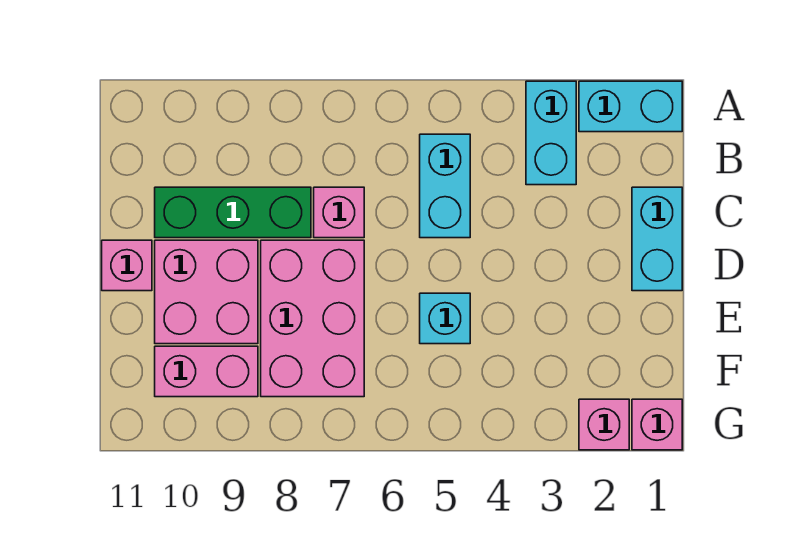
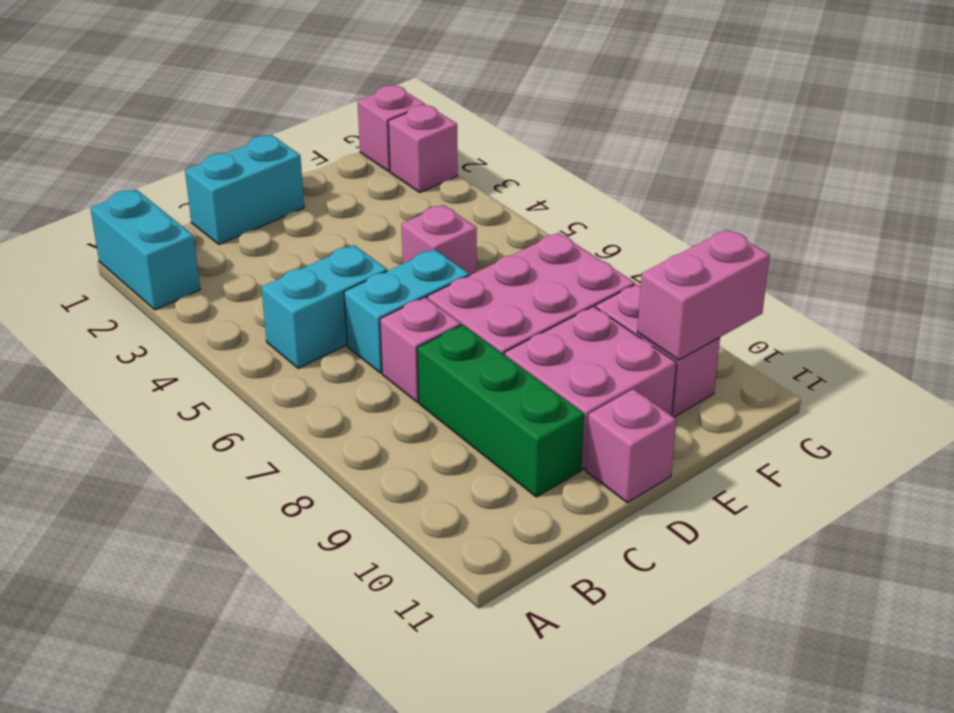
cyan 1x2 brick [526,81,576,185] -> cyan 1x2 brick moved to [344,249,469,373]
cyan 1x1 brick [420,293,470,344] -> pink 1x1 brick [402,205,477,275]
none -> pink 1x2 brick [637,230,770,360]

